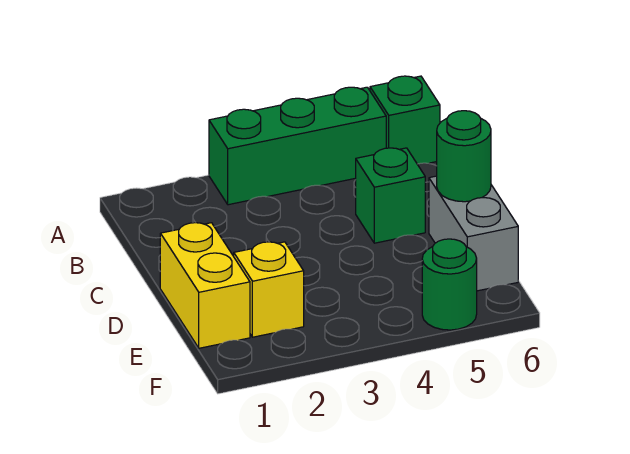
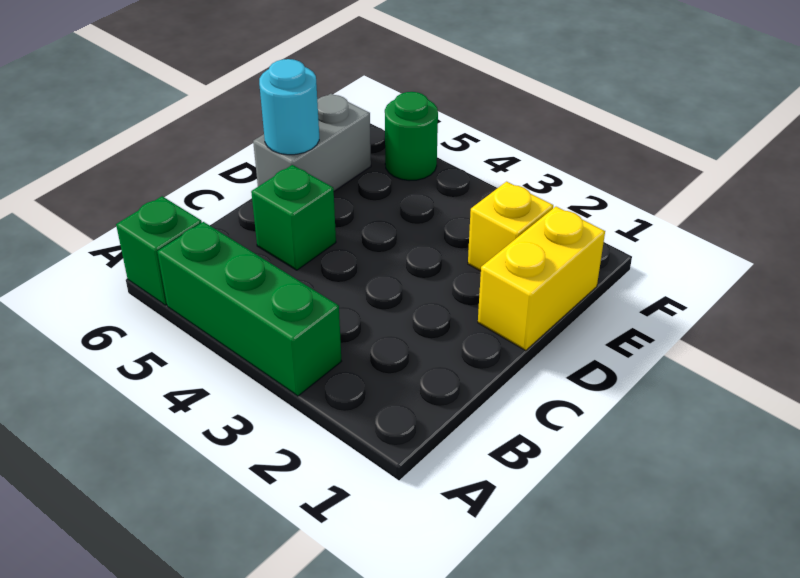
green 1x1 round brick [437,111,491,202] -> cyan 1x1 round brick [259,59,319,155]

